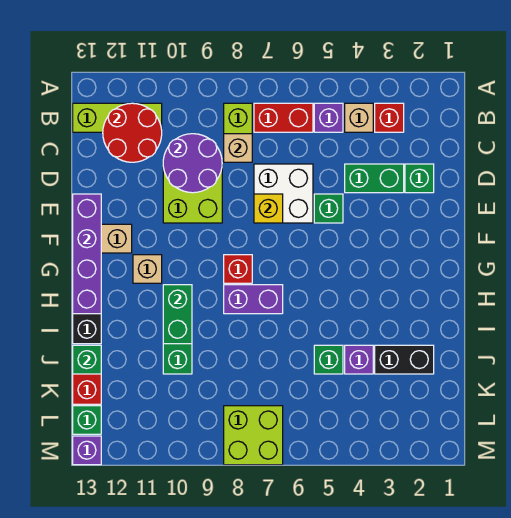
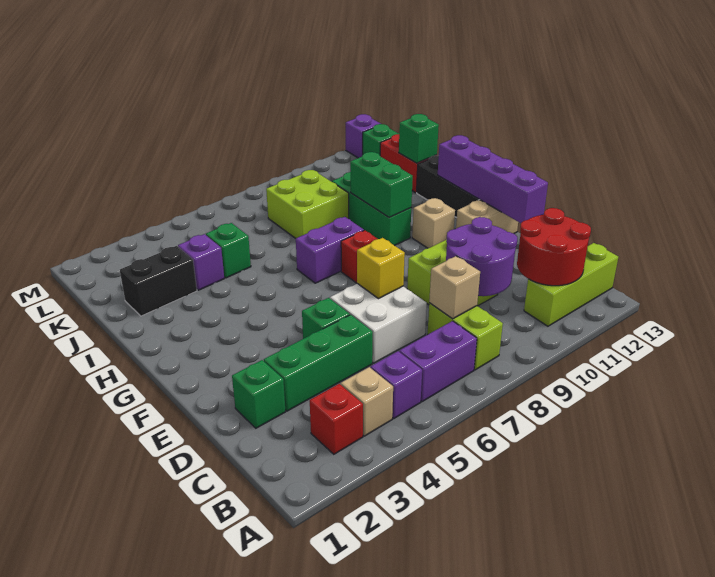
red 1x2 brick [254,103,313,132] -> purple 1x2 brick [399,321,477,402]
green 1x2 brick [345,164,404,193] -> green 1x3 brick [264,315,373,411]
lime 2x2 brick [224,406,283,465] -> lime 2x2 brick moved to [266,170,349,238]

